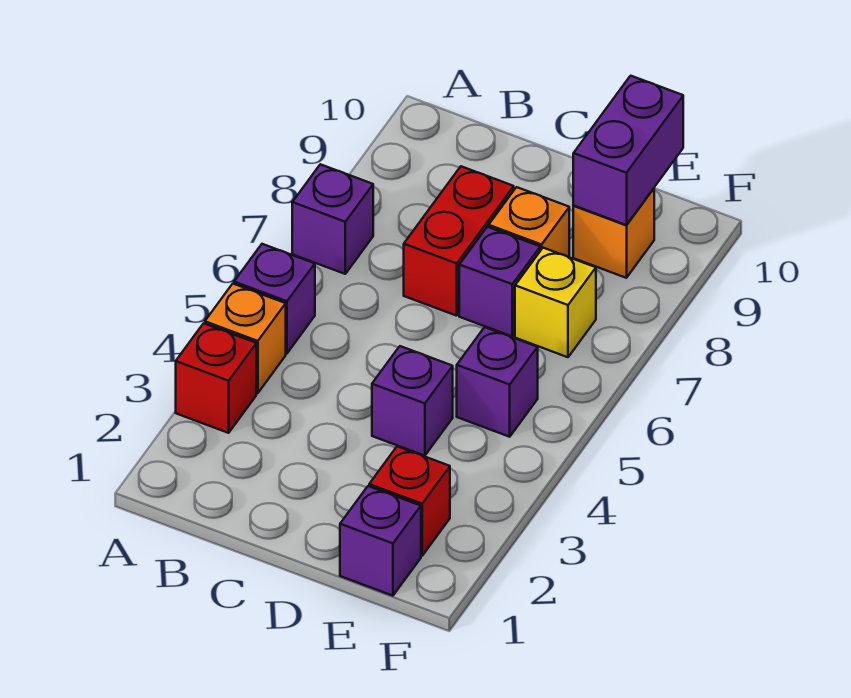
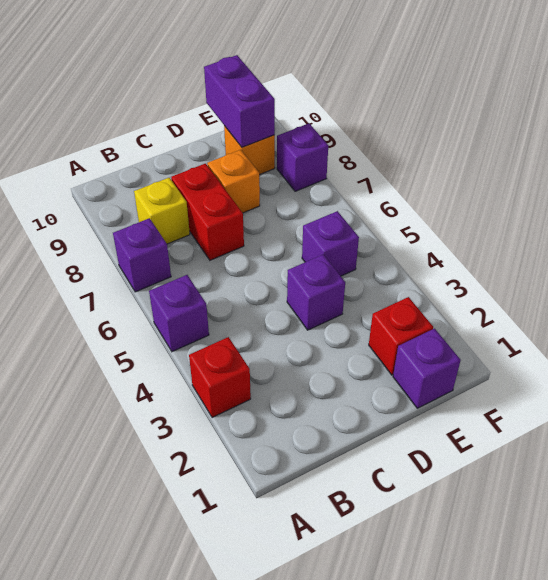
orange 1x1 brick [205,284,286,393] -> none
purple 1x1 brick [459,227,540,336] -> purple 1x1 brick moved to [277,123,328,191]
yellow 1x1 brick [515,248,596,357] -> yellow 1x1 brick moved to [134,178,190,244]

